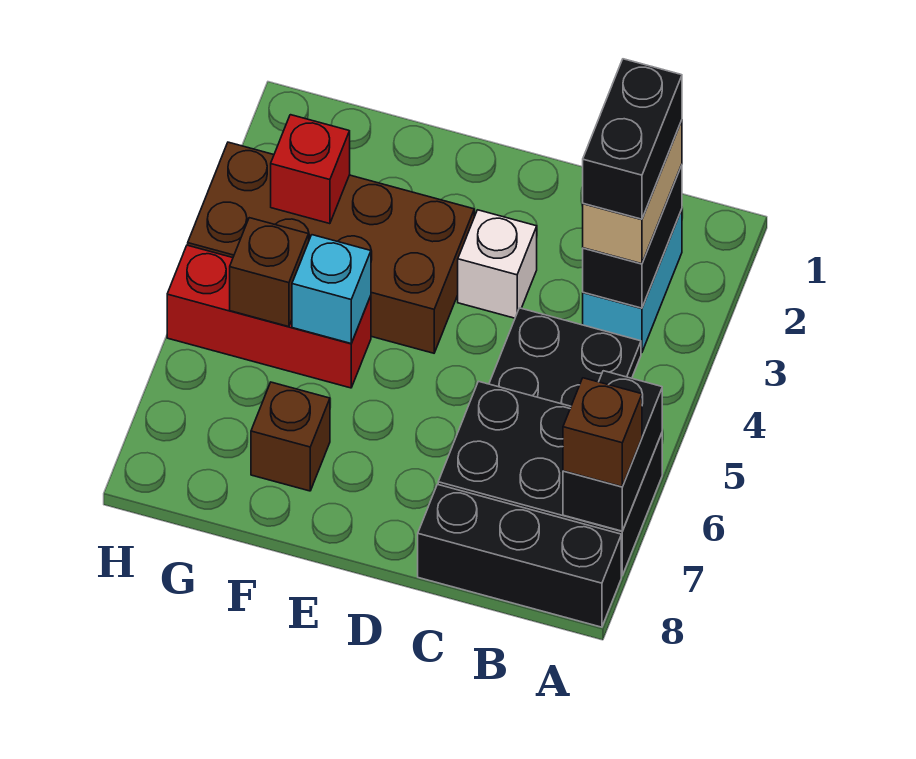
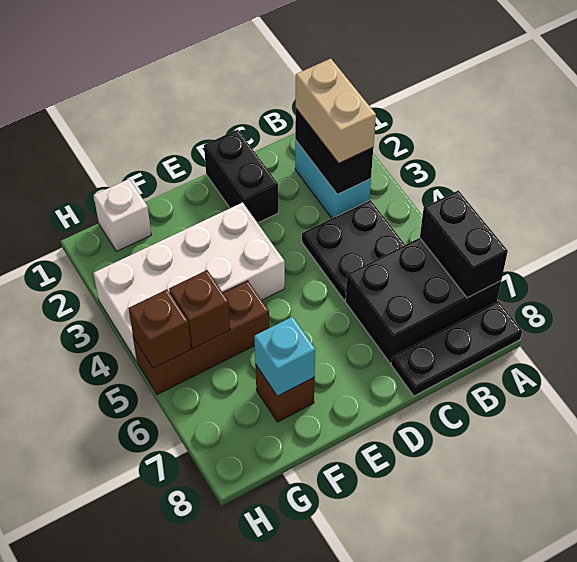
brown 1x1 brick [563,378,642,487] -> brown 1x1 brick moved to [129,290,191,368]
black 1x3 brick [418,484,621,627] -> black 1x3 plate [391,301,522,396]
black 1x2 brick [583,59,682,219] -> black 1x2 brick moved to [204,130,278,223]
white 1x1 brick [458,210,537,318] -> white 1x1 brick moved to [94,179,151,251]
brown 2x4 brick [188,142,474,353] -> white 2x4 brick [94,202,285,361]
red 1x3 brick [167,245,371,388] -> brown 1x3 brick [133,281,269,395]
cyan 1x1 brick [292,235,371,343] -> cyan 1x1 brick moved to [254,317,315,396]
red 1x1 brick [271,115,350,224] -> none

